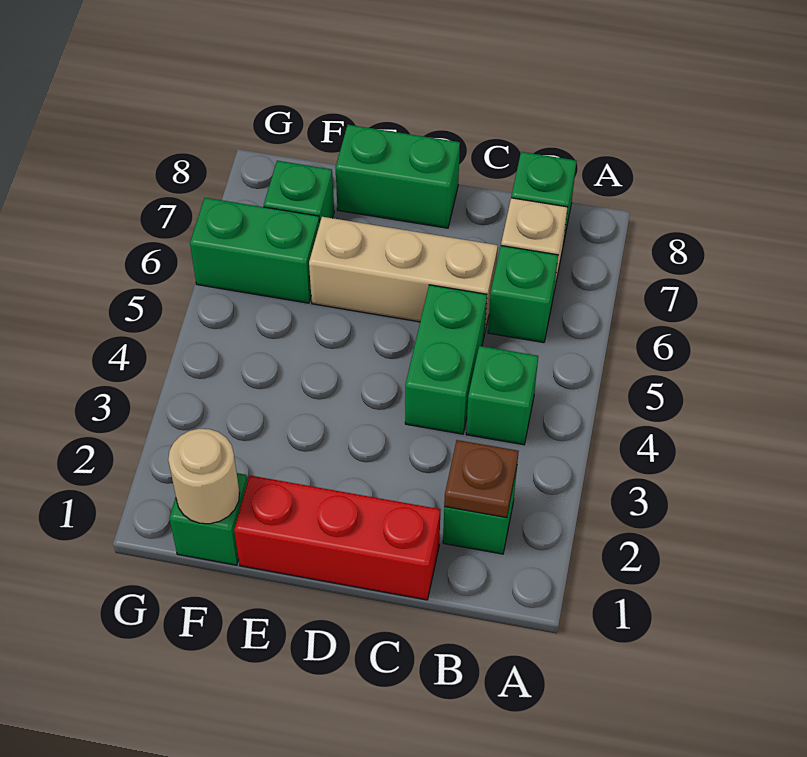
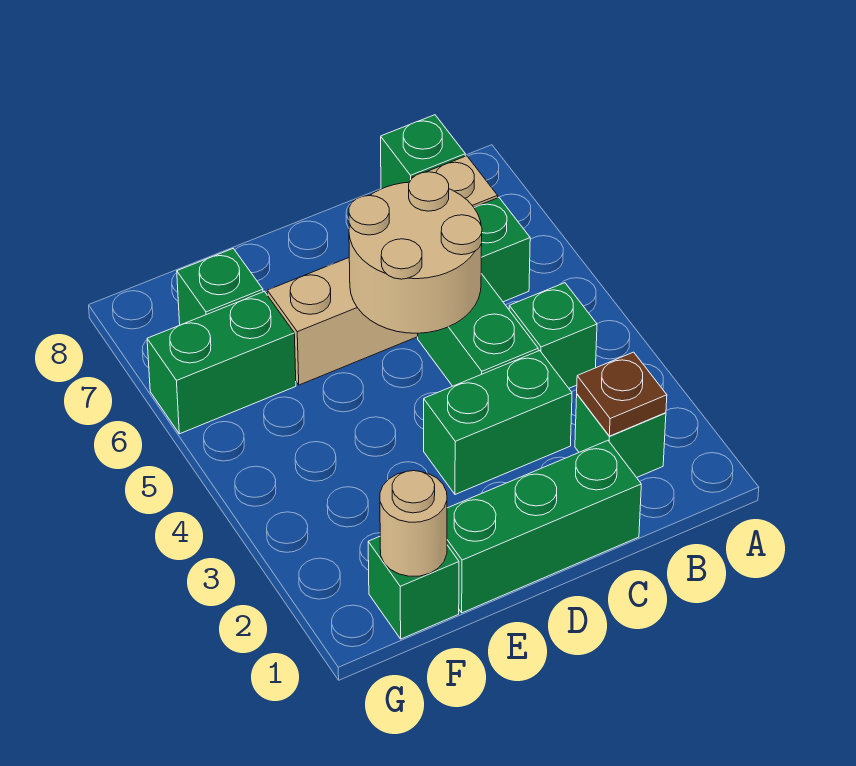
red 1x3 brick [234,475,440,600] -> green 1x3 brick [447,441,641,613]
none -> tan 2x2 round brick [349,172,482,333]
green 1x2 brick [336,125,460,228] -> green 1x2 brick moved to [424,351,572,494]

